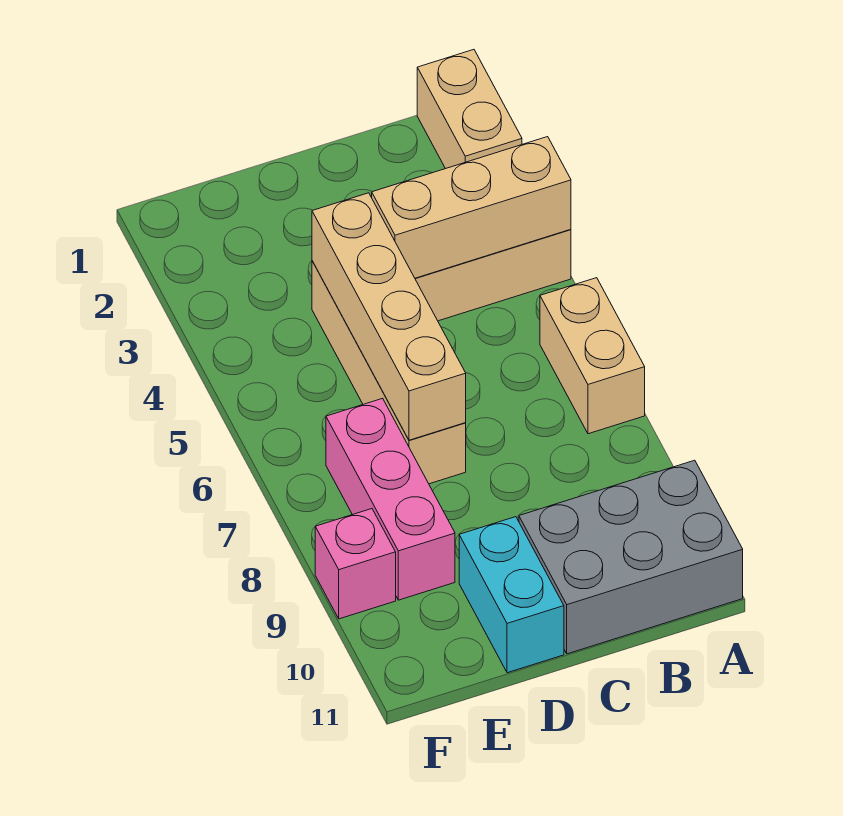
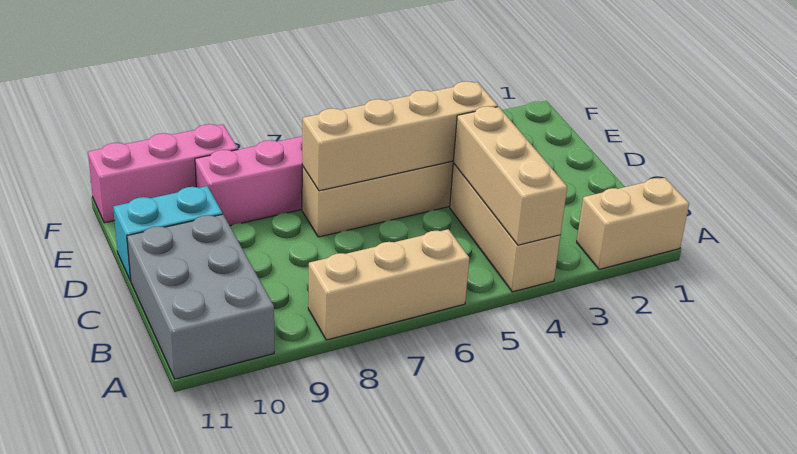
tan 1x2 brick [540,278,645,434] -> tan 1x3 brick [308,229,469,340]
pink 1x1 brick [315,509,396,619] -> pink 1x3 brick [88,124,238,223]

